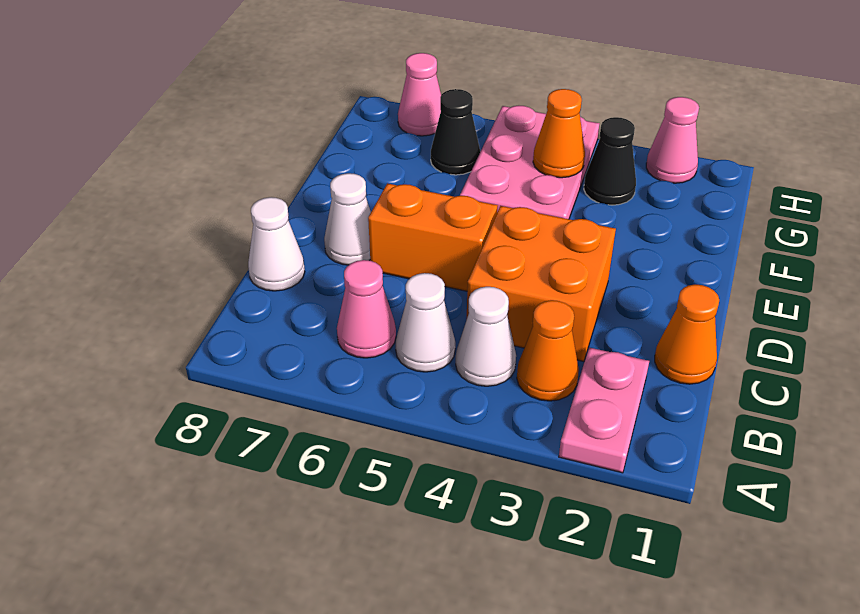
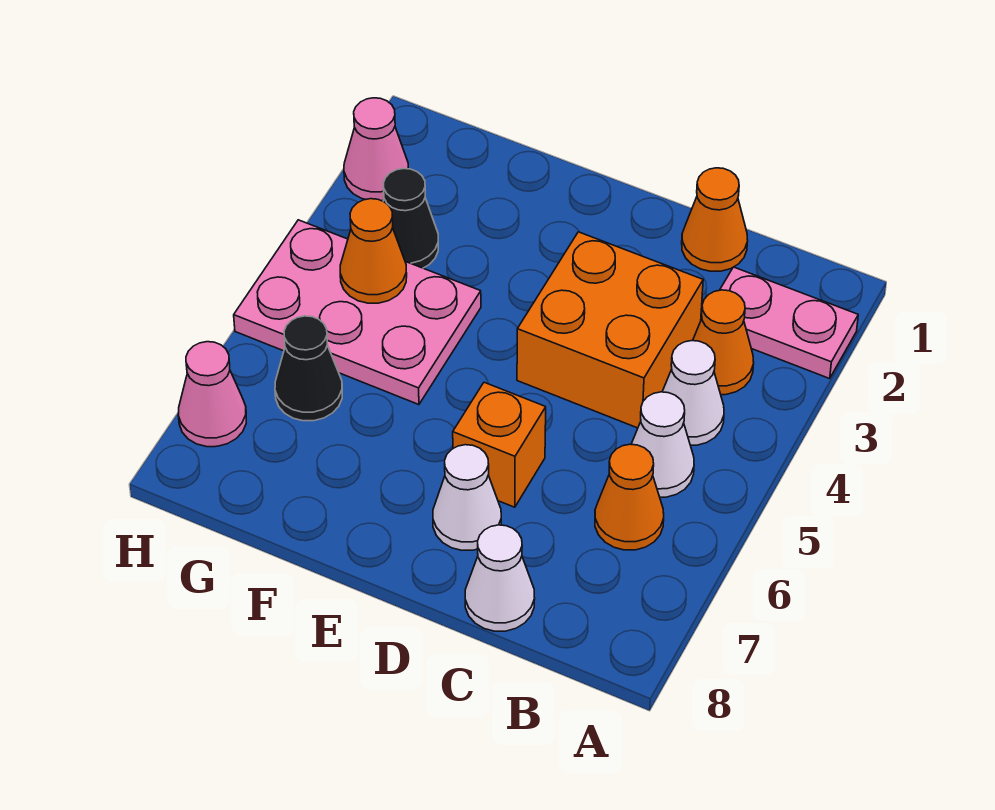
pink 1x1 cone [337,260,396,358] -> orange 1x1 cone [595,444,664,550]
orange 1x2 brick [368,183,498,291] -> orange 1x1 brick [453,382,546,507]

